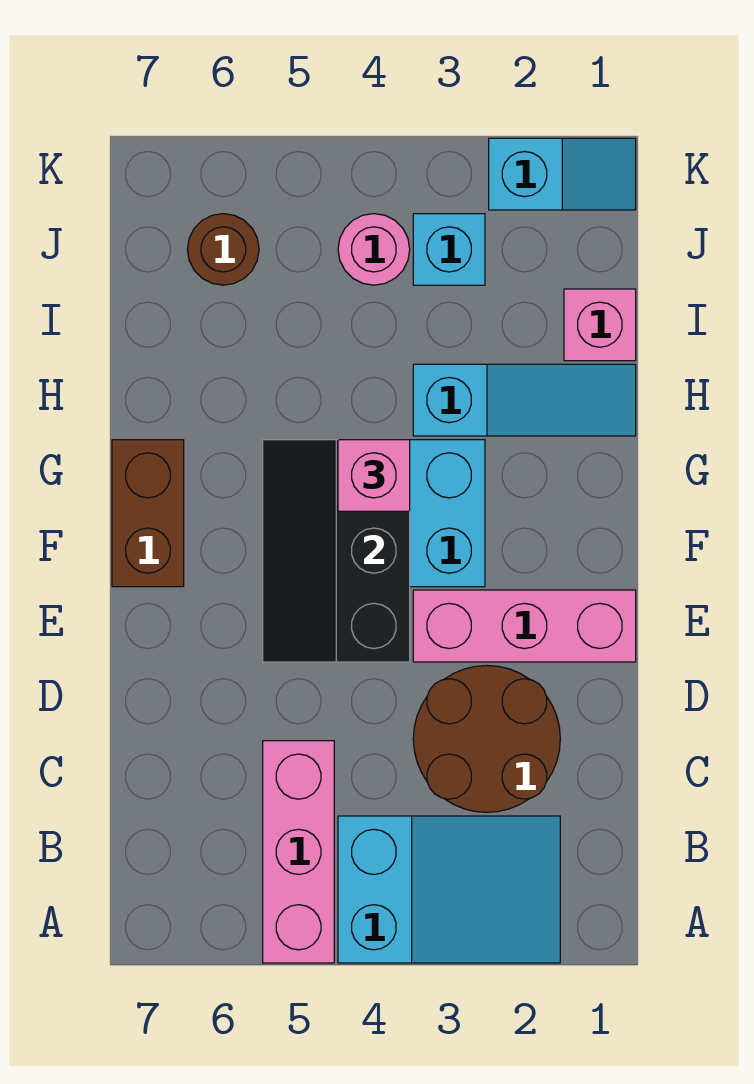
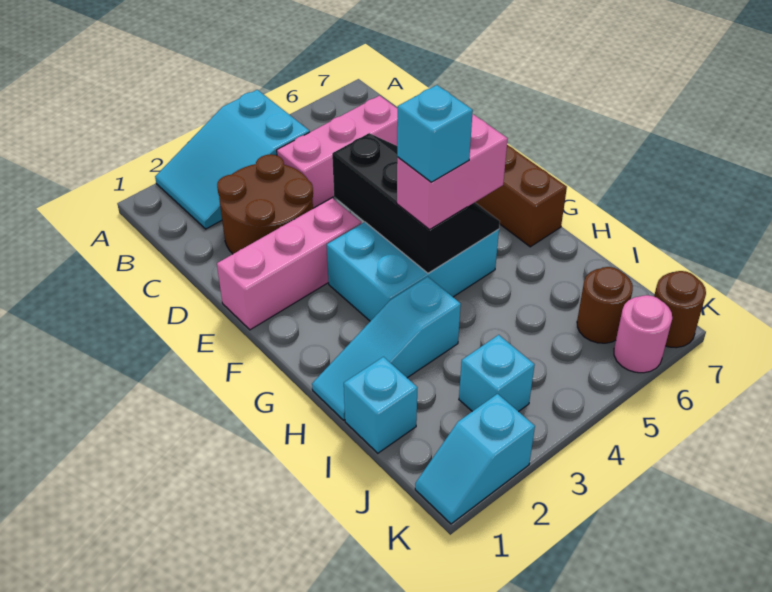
pink 1x3 brick [263,741,334,963] -> pink 1x3 brick turned to [277,96,398,208]
pink 1x1 brick [338,440,410,511] -> pink 1x2 brick [397,114,508,229]
none -> cyan 1x1 brick [397,85,473,182]
pink 1x1 brick [564,289,636,361] -> cyan 1x1 brick [344,357,417,453]
pink 1x1 round brick [338,214,410,285] -> pink 1x1 round brick moved to [614,295,672,373]
none -> brown 1x1 round brick [654,271,706,348]

